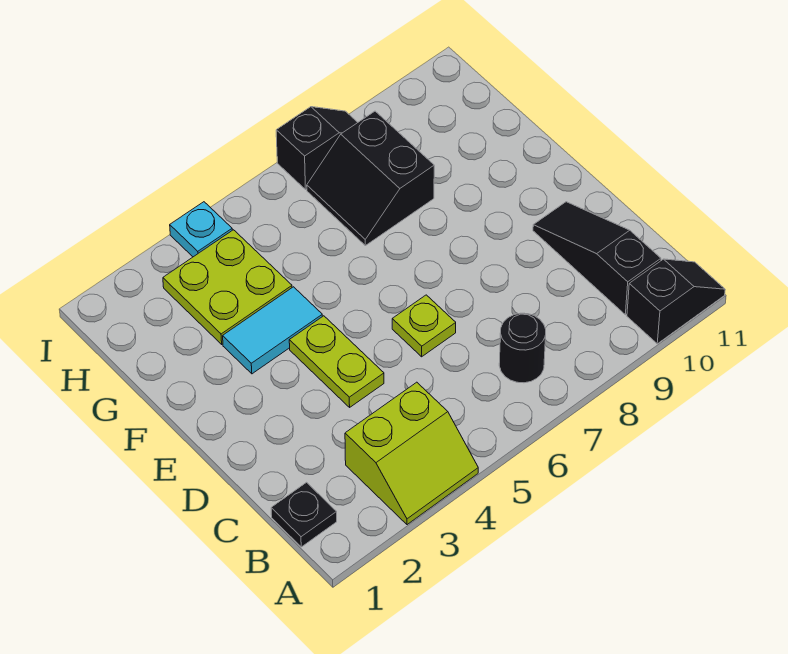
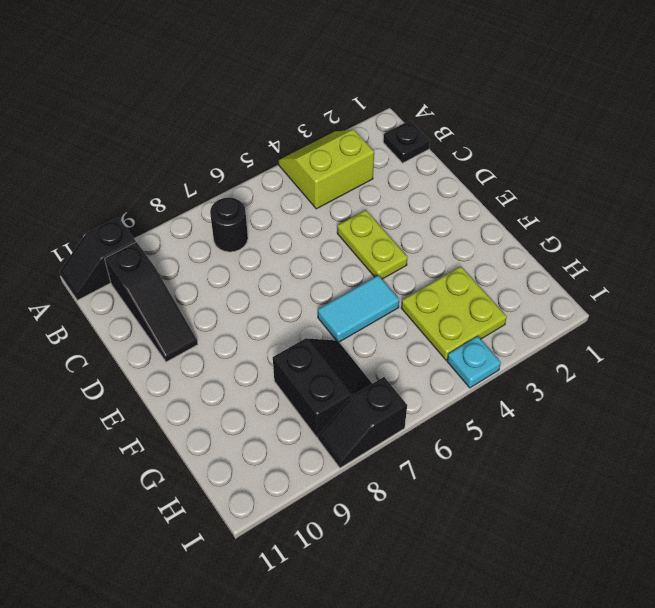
lime 1x1 plate [392,295,456,357] -> none
cyan 1x2 tile [223,287,322,374] -> cyan 1x2 tile moved to [318,275,399,342]

